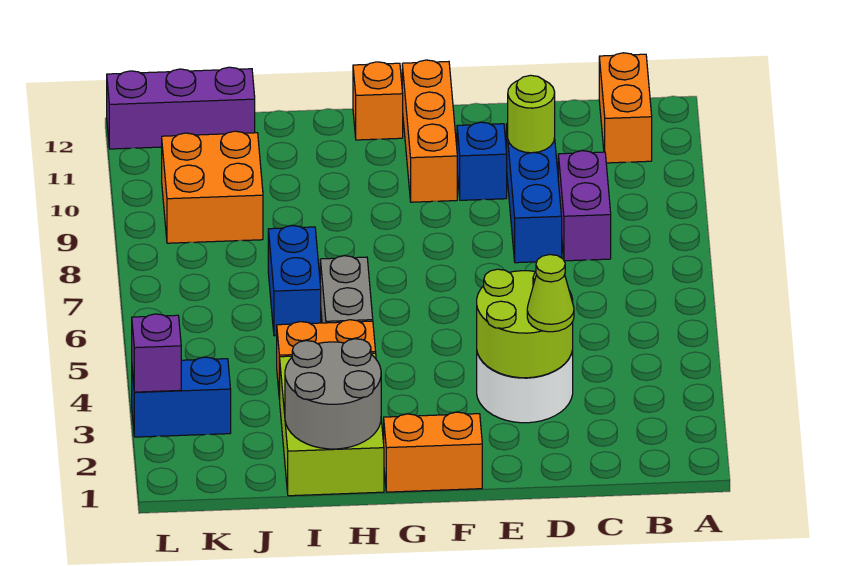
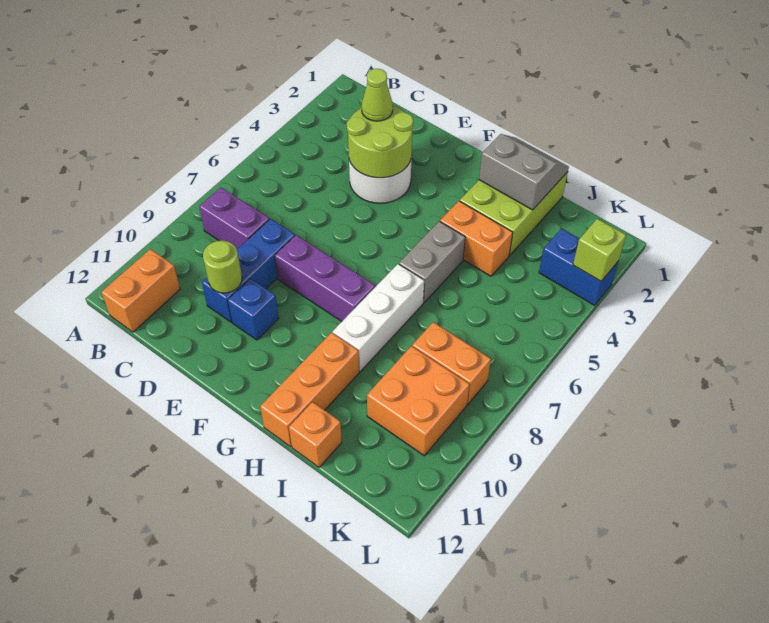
purple 1x2 brick [558,151,611,261] -> purple 1x2 brick turned to [199,187,269,249]
orange 1x2 brick [384,412,482,492] -> orange 1x2 brick moved to [412,322,491,404]
orange 1x3 brick [402,60,457,202] -> orange 1x3 brick moved to [260,333,359,447]
orange 1x1 brick [353,62,403,140] -> orange 1x1 brick moved to [289,402,342,467]
grey 2x2 round brick [285,339,381,449] -> grey 2x2 slope [479,134,569,210]
none -> white 1x3 brick [333,264,424,371]
blue 1x2 brick [268,226,321,336] -> none
purple 1x3 brick [107,67,255,149] -> purple 1x3 brick moved to [275,235,375,321]
purple 1x1 brick [132,314,181,392] -> lime 1x1 brick [573,219,626,281]

